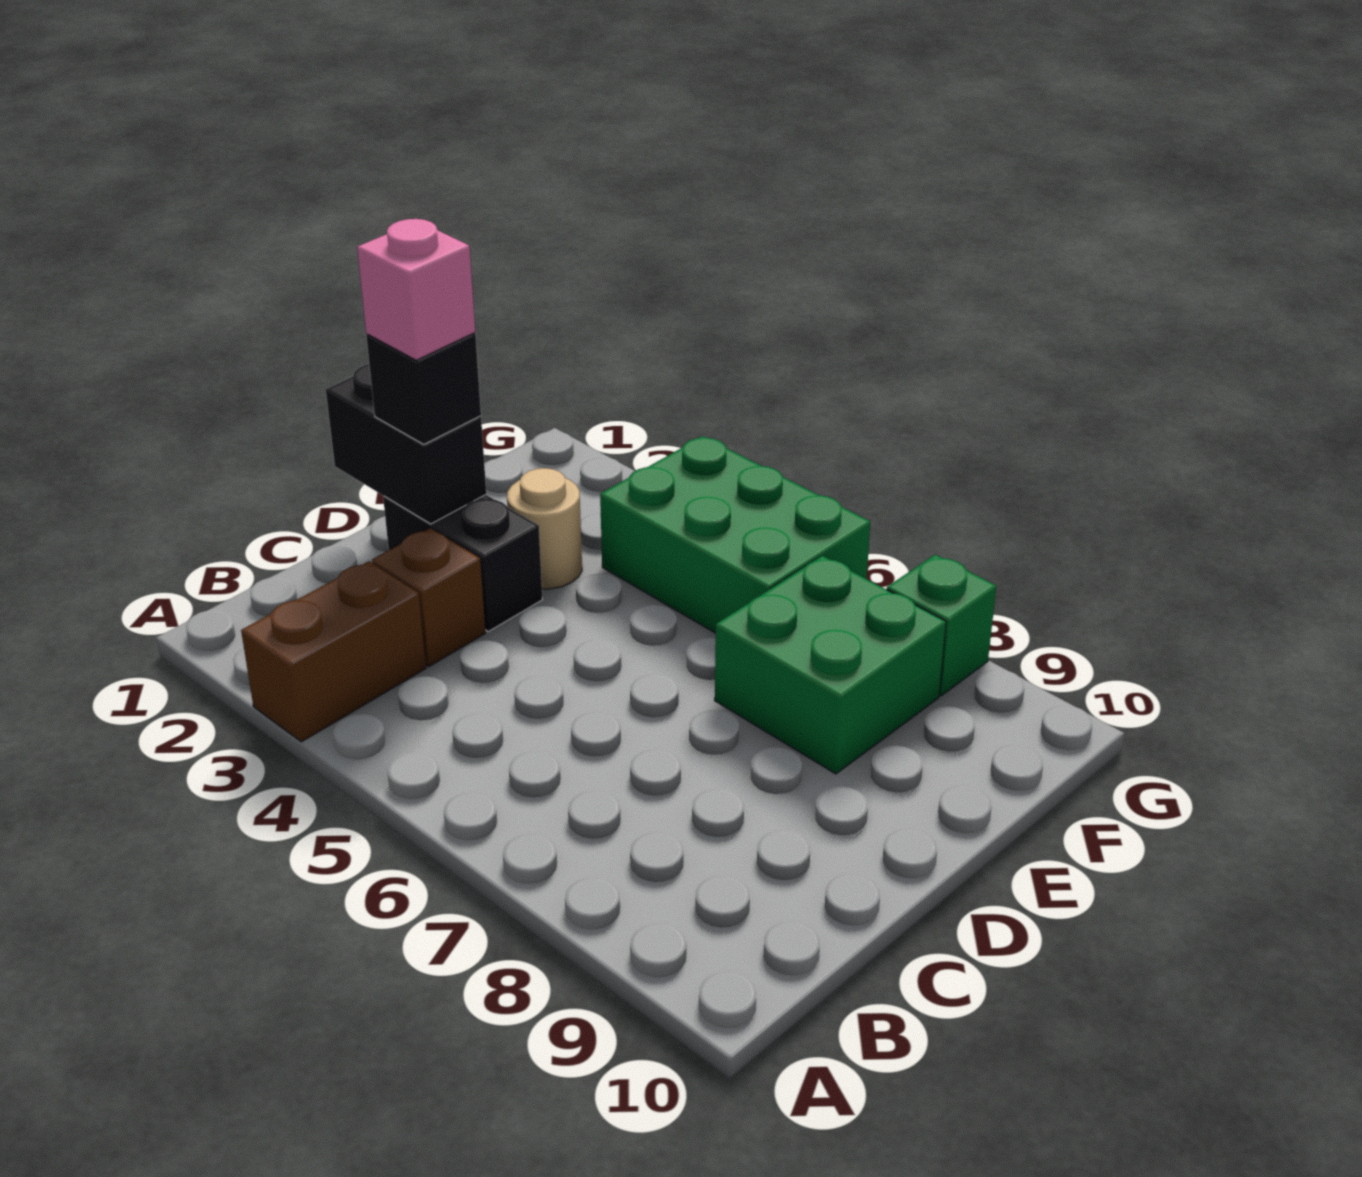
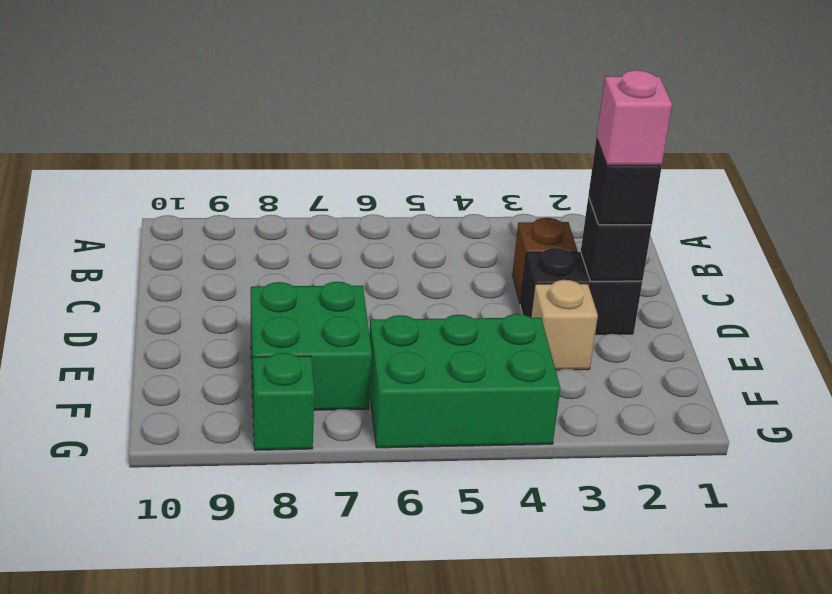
brown 1x2 brick [241,561,426,742] -> none
black 1x2 brick [326,364,486,524] -> black 1x1 brick [581,196,652,281]
tan 1x1 round brick [507,468,582,589] -> tan 1x1 brick [531,280,598,370]

